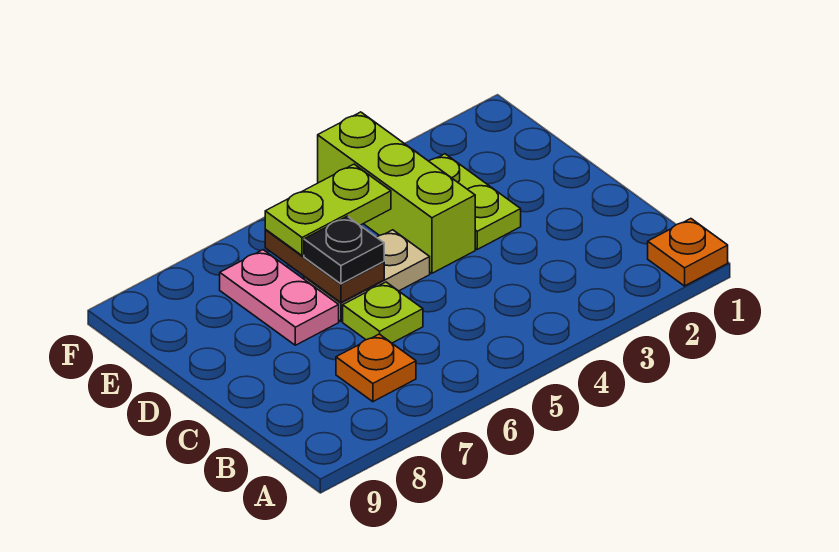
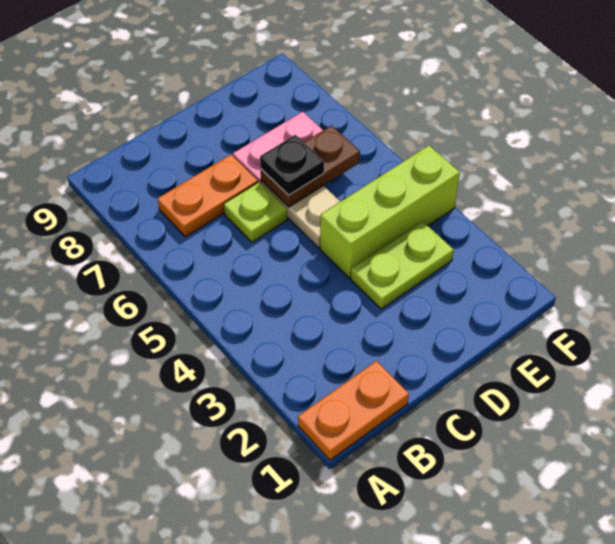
orange 1x1 plate [648,219,728,286] -> orange 1x2 plate [298,361,409,460]
orange 1x1 plate [336,334,416,402] -> orange 1x2 plate [158,155,258,237]
lime 1x2 plate [265,164,391,256] -> none

